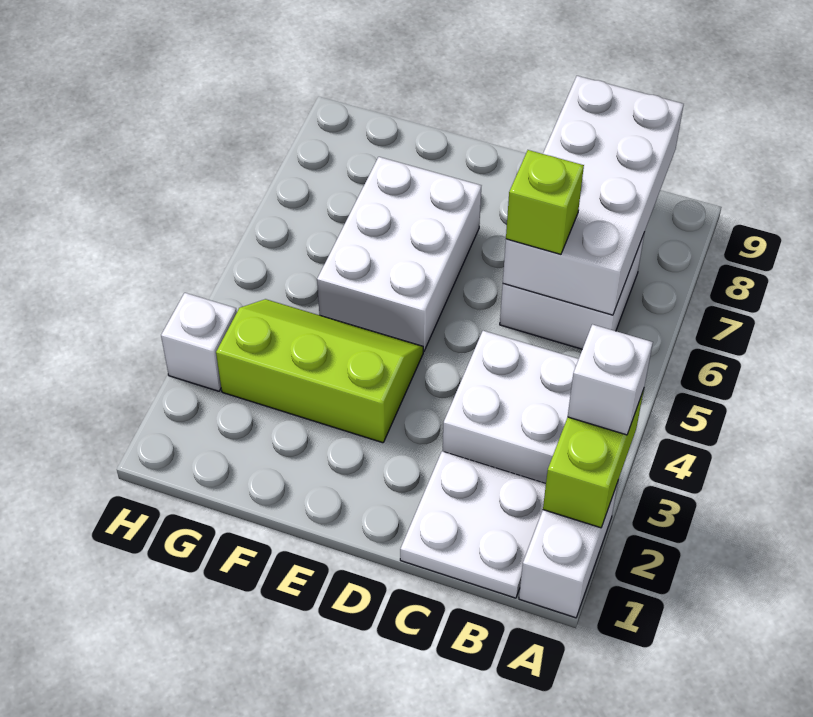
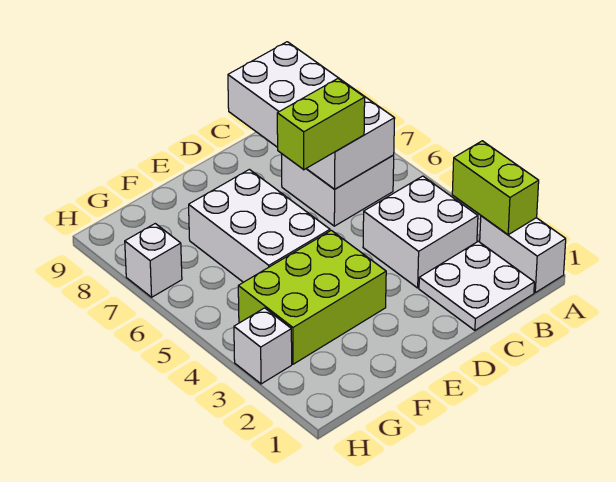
white 1x1 brick [568,324,653,435] -> white 1x1 brick moved to [125,224,182,297]
lime 1x1 brick [506,150,584,254] -> lime 1x2 brick [277,79,365,170]
lime 2x3 slope [216,299,423,443] -> lime 2x3 brick [238,230,386,364]

